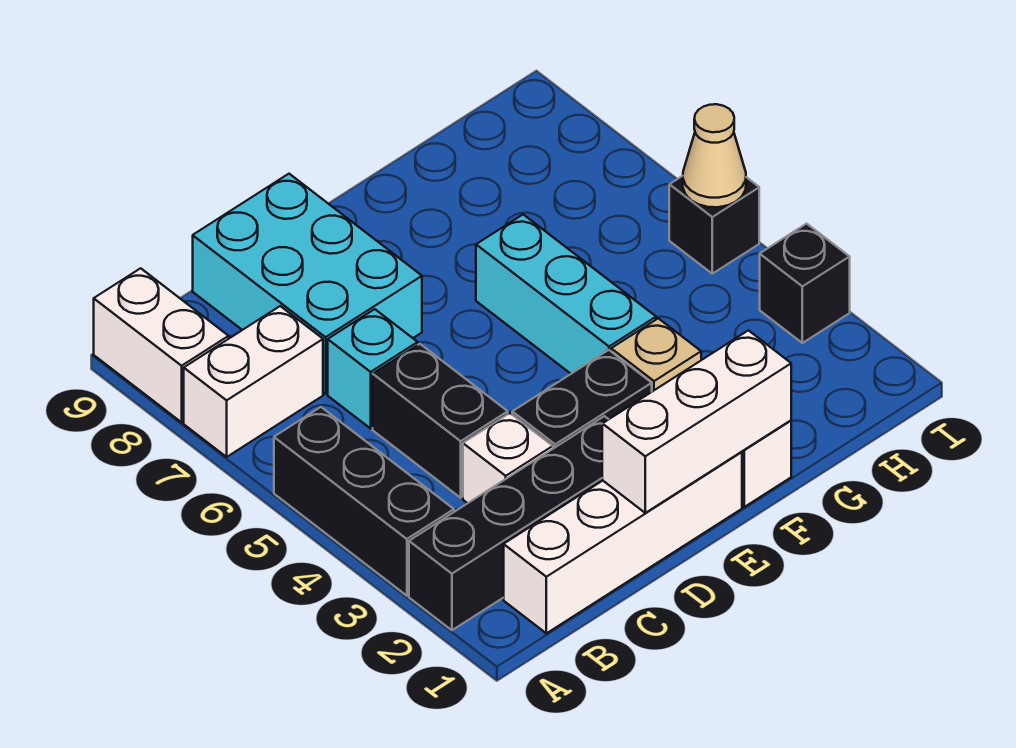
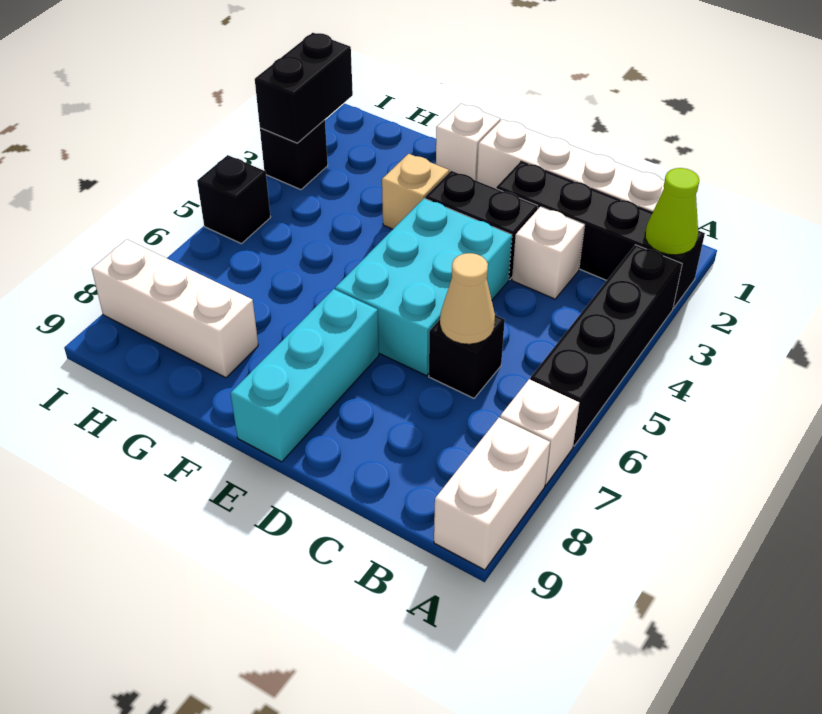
none -> lime 1x1 cone [645,168,699,255]
black 1x3 brick [274,407,454,596] -> black 1x4 brick [530,245,682,446]
white 1x2 brick [184,306,323,457] -> white 1x1 brick [500,379,579,485]
black 1x2 brick [373,344,508,498] -> black 1x2 brick moved to [255,33,353,143]
cyan 1x1 brick [328,309,418,428] -> black 1x1 brick [429,315,505,398]
cyan 2x3 brick [193,174,422,394] -> cyan 2x3 brick moved to [335,198,512,376]
white 1x3 brick [602,330,791,513] -> white 1x3 brick moved to [92,239,258,378]
cyan 1x3 brick [476,215,656,374] -> cyan 1x3 brick moved to [231,289,379,462]
tan 1x1 cone [683,104,746,207] -> tan 1x1 cone moved to [440,253,495,344]

